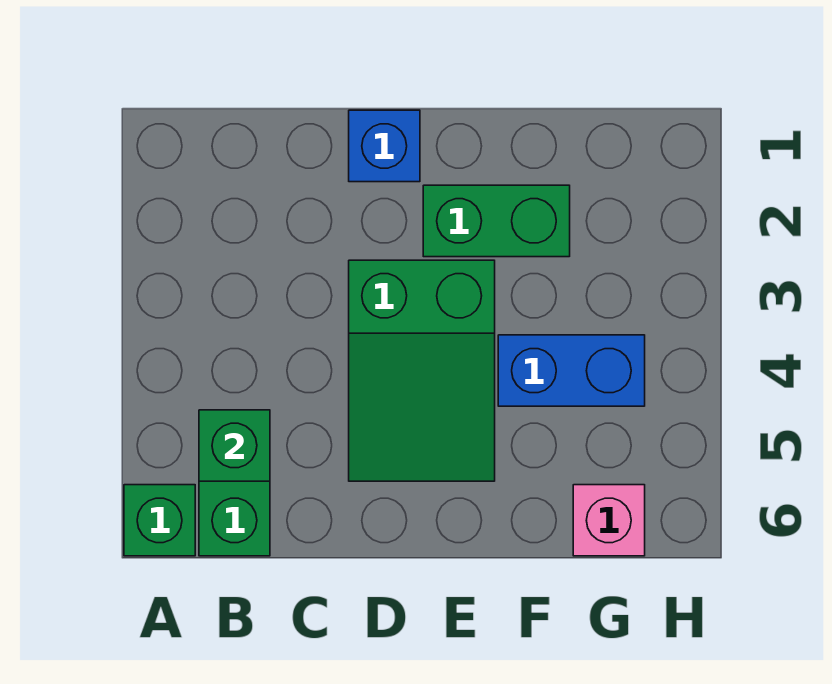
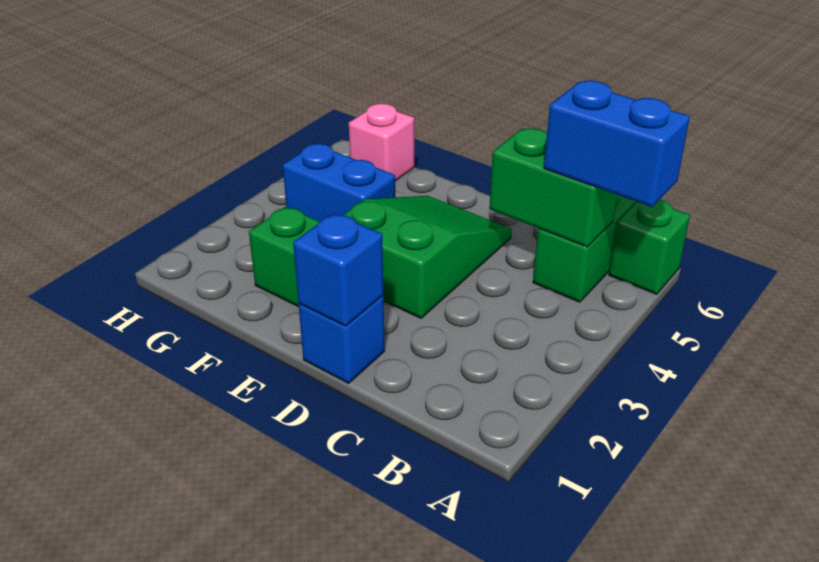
none -> blue 1x2 brick [544,81,690,207]
green 1x1 brick [199,410,270,481] -> green 1x2 brick [489,128,617,247]
none -> blue 1x1 brick [293,213,383,326]

